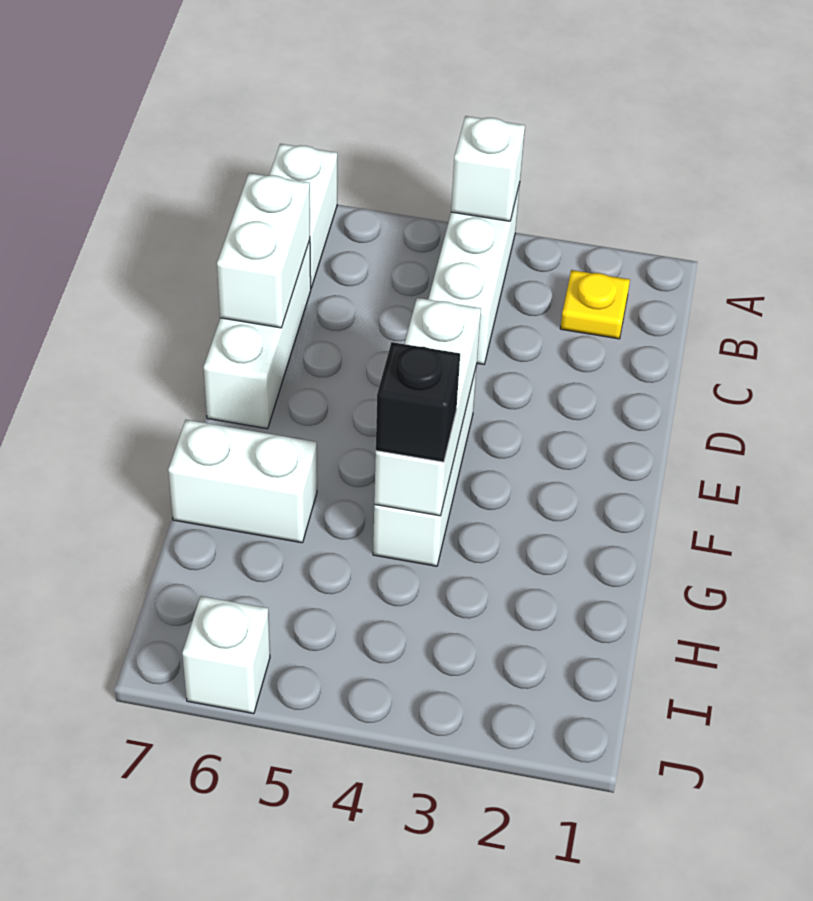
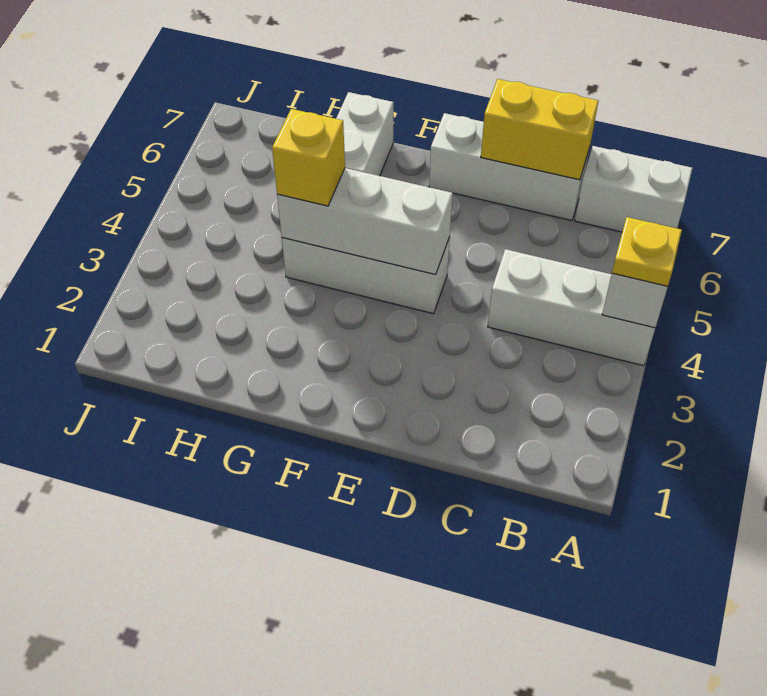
yellow 1x1 plate [560,270,630,339] -> yellow 1x1 plate moved to [612,217,682,286]
white 1x2 brick [217,173,310,328] -> yellow 1x2 brick [481,79,598,180]
black 1x1 brick [376,342,460,462] -> yellow 1x1 brick [272,109,345,206]
white 1x1 brick [182,596,270,714] -> none

